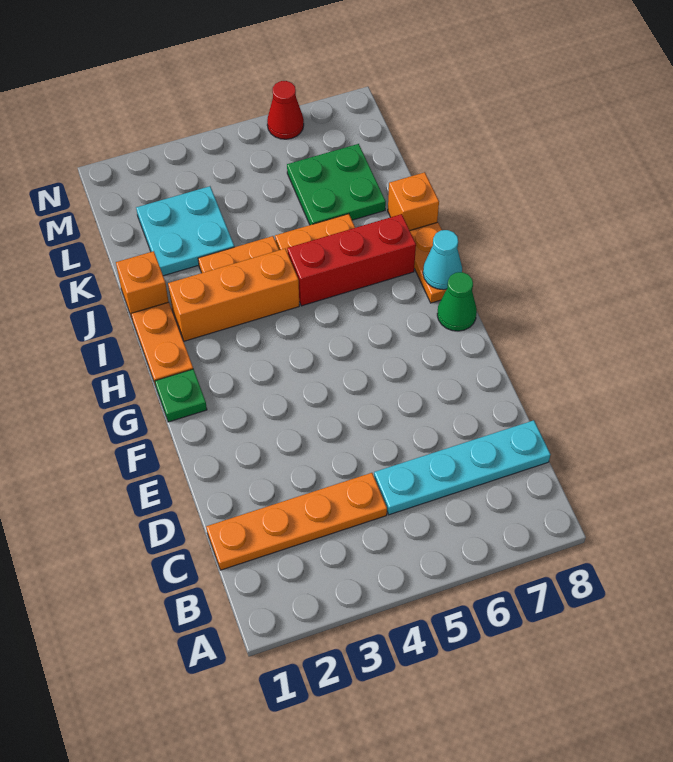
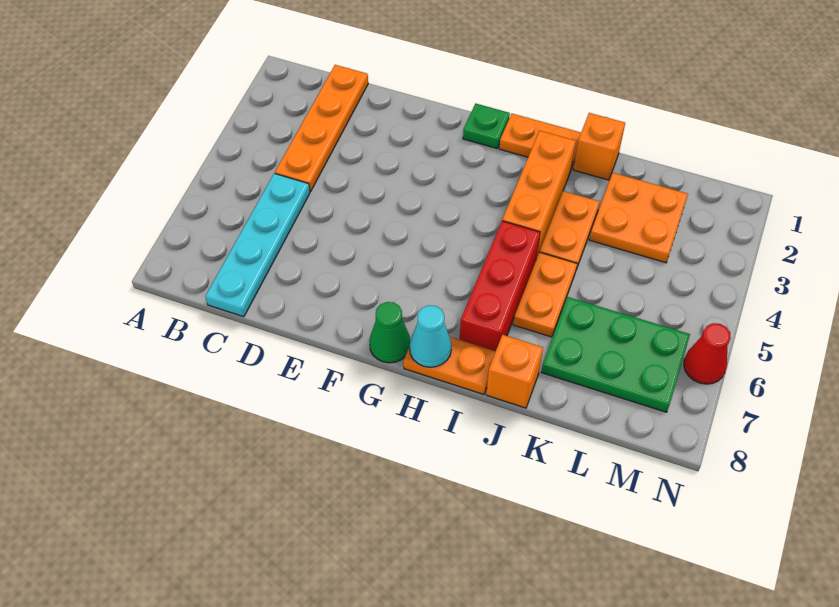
cyan 2x2 plate [136,186,234,276] -> orange 2x2 plate [589,173,688,263]
green 2x2 plate [287,144,386,225] -> green 2x3 plate [541,297,690,412]

